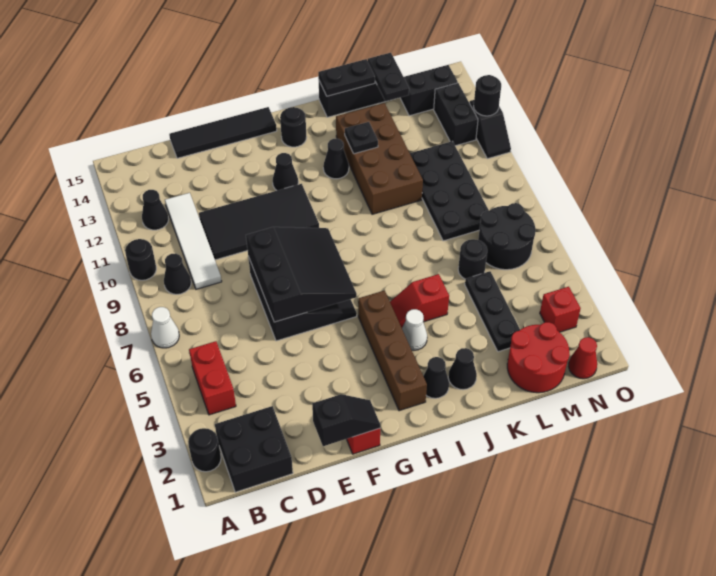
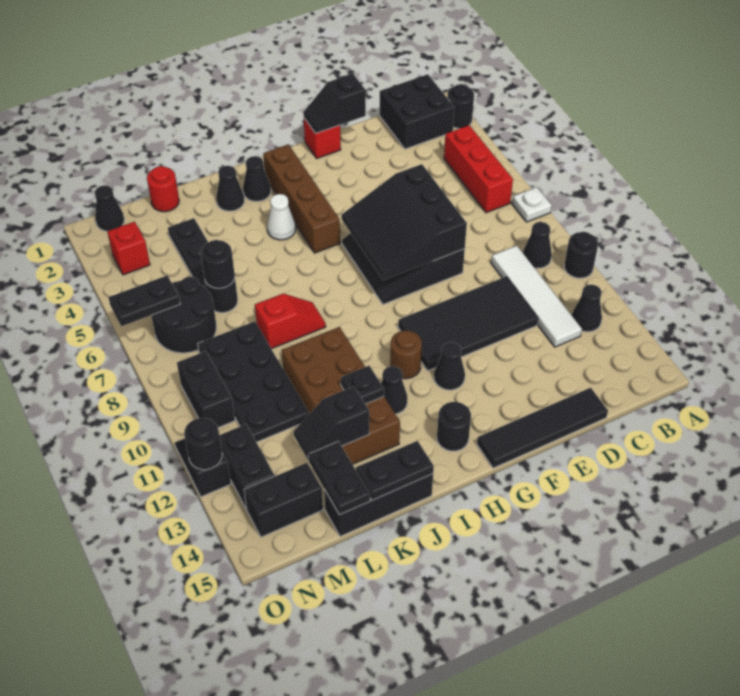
white 1x1 cone [151,307,179,348] -> white 1x1 plate [512,187,552,222]
red 1x2 brick [189,341,236,415] -> red 1x3 brick [444,125,513,213]
none -> brown 1x1 round brick [390,331,422,379]
red 1x2 slope [390,274,449,328] -> red 1x2 slope moved to [255,294,326,349]
none -> black 1x2 slope [294,386,369,460]
red 2x2 round brick [507,322,570,393] -> red 1x1 round brick [147,166,179,212]
none -> black 1x1 round brick [201,240,235,288]
red 1x1 cone [568,337,597,379] -> black 1x1 cone [95,185,124,231]
none -> black 1x2 plate [108,276,180,326]
none -> black 1x2 brick [177,351,235,428]

